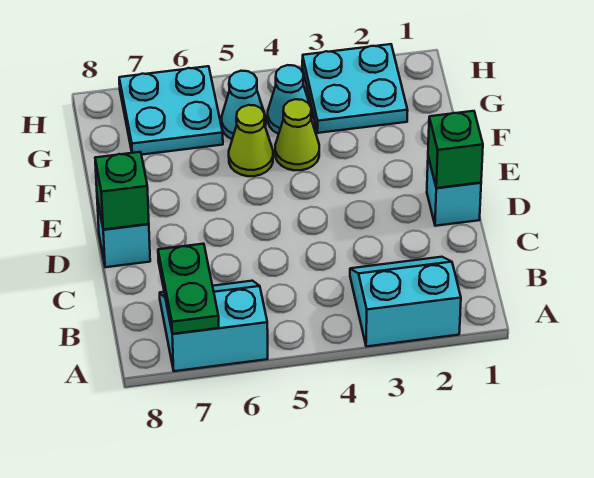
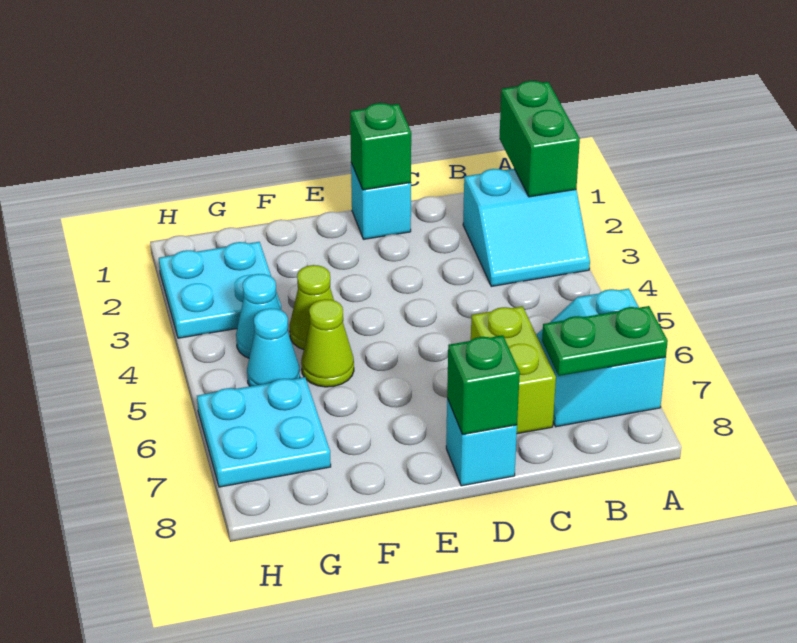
none -> green 1x2 brick [499,81,580,197]
cyan 2x2 slope [350,257,461,347] -> cyan 2x2 slope turned to [463,169,590,286]
none -> lime 1x2 brick [471,306,556,434]

